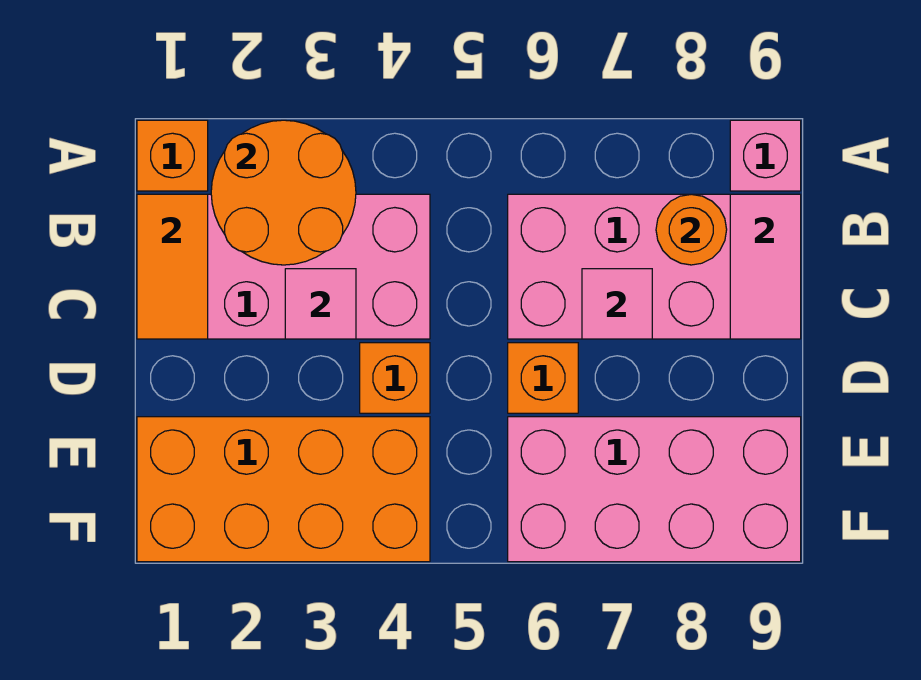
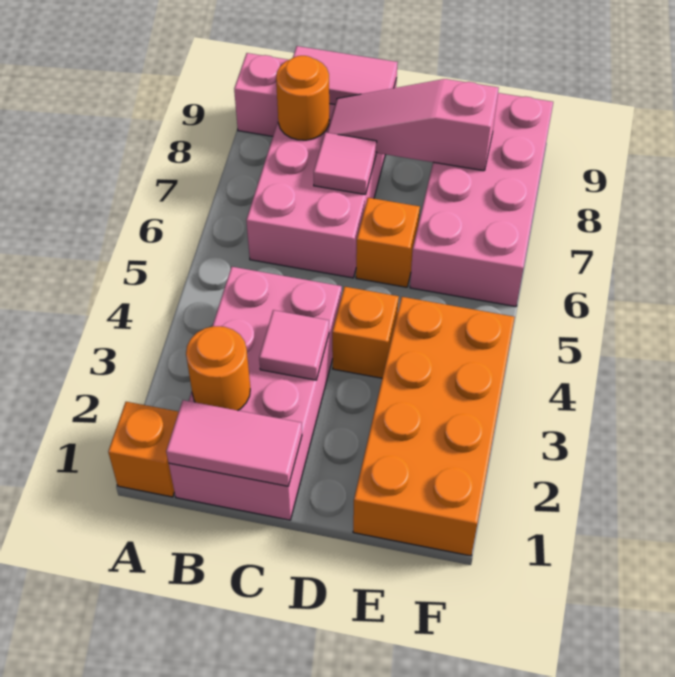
orange 2x2 round brick [211,120,356,265] -> orange 1x1 round brick [186,326,250,410]
orange 1x2 tile [137,194,208,339] -> pink 1x2 tile [166,400,302,486]
none -> pink 1x3 slope [327,79,499,171]

